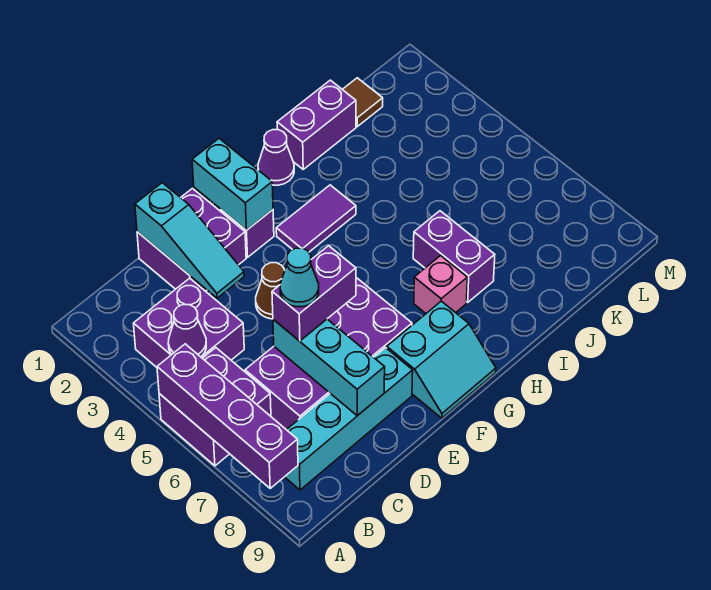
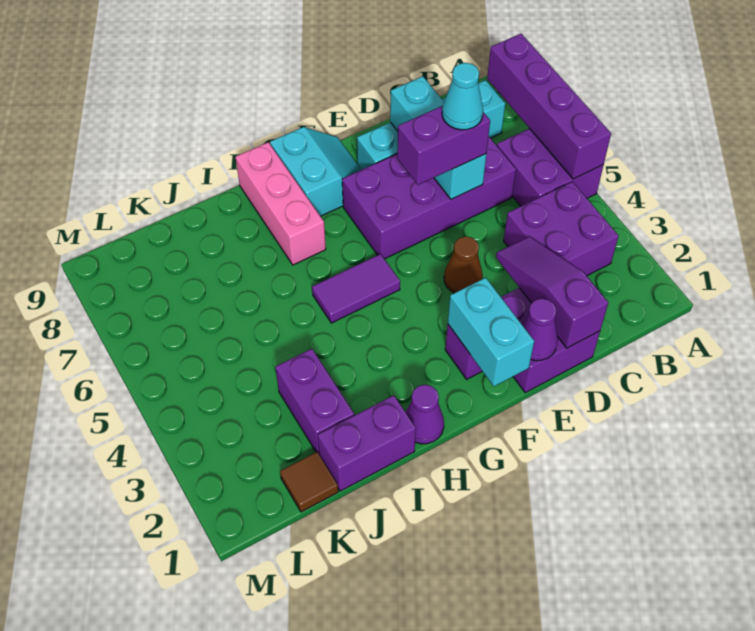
purple 1x1 cone [168,305,206,357] -> purple 1x1 cone moved to [522,299,558,361]
cyan 1x3 slope [135,183,244,298] -> purple 1x3 slope [496,236,608,348]
cyan 2x2 slope [387,301,496,418] -> cyan 2x2 slope turned to [270,127,361,216]
purple 1x2 tile [276,185,356,252] -> purple 1x2 tile moved to [312,254,400,323]
pink 1x1 brick [414,256,467,313] -> pink 1x3 brick [235,142,326,265]
purple 1x2 brick [413,211,495,302] -> purple 1x2 brick moved to [275,349,354,454]

